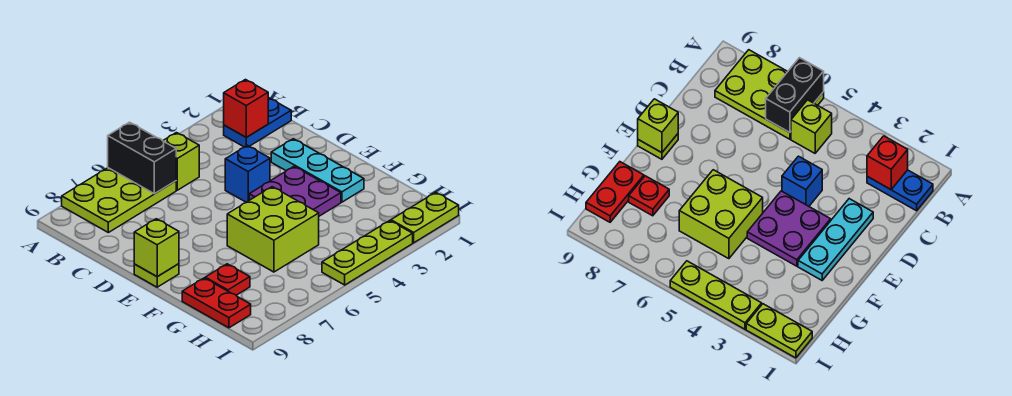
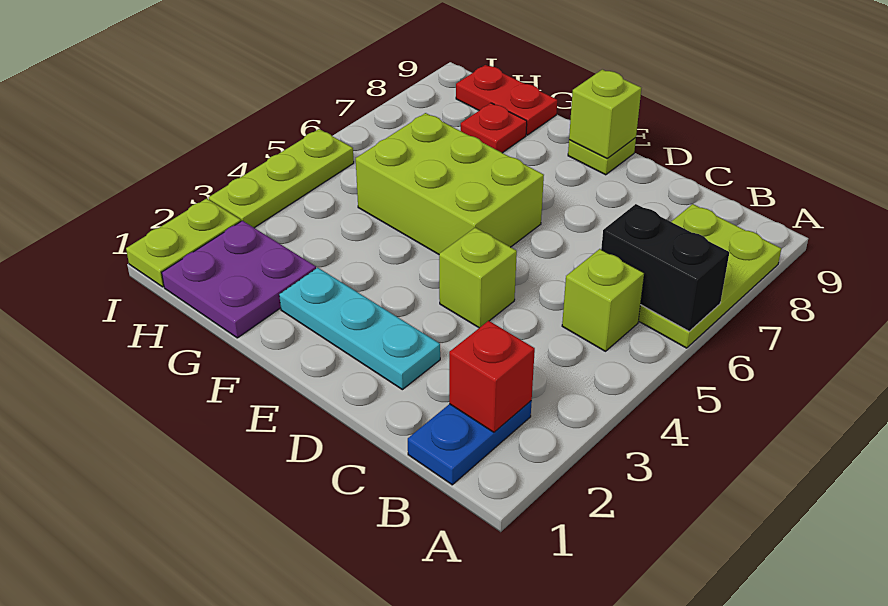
blue 1x1 brick [225,145,270,202] -> lime 1x1 brick [439,228,517,328]
purple 2x2 plate [249,166,341,216] -> purple 2x2 plate moved to [162,221,316,338]
lime 2x2 brick [227,187,319,272] -> lime 2x3 brick [356,113,544,254]

